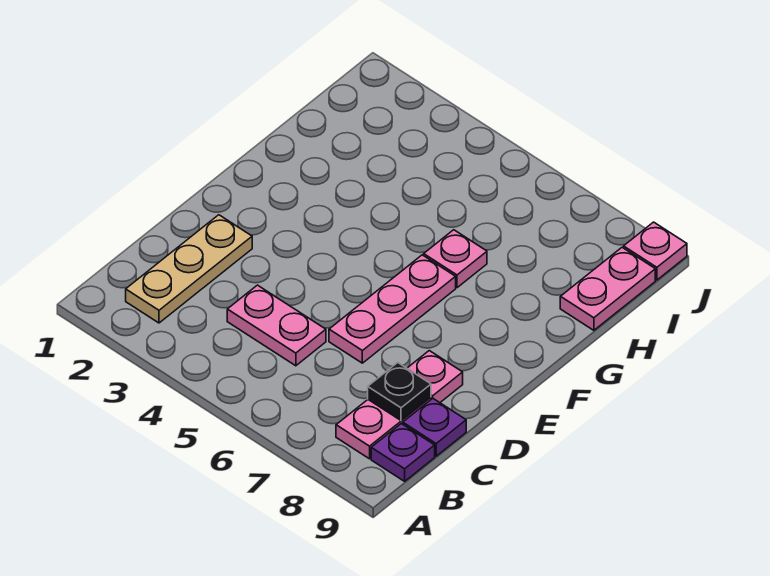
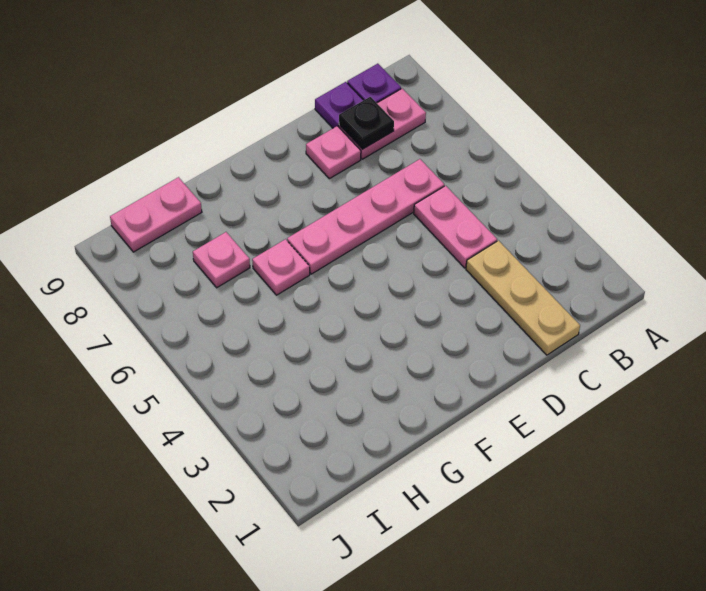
tan 1x3 plate [126,215,252,323] -> tan 1x3 plate turned to [466,241,580,355]
pink 1x3 plate [329,255,456,363] -> pink 1x4 plate [287,159,444,274]
pink 1x1 plate [624,222,687,280] -> pink 1x1 plate moved to [193,232,250,288]

